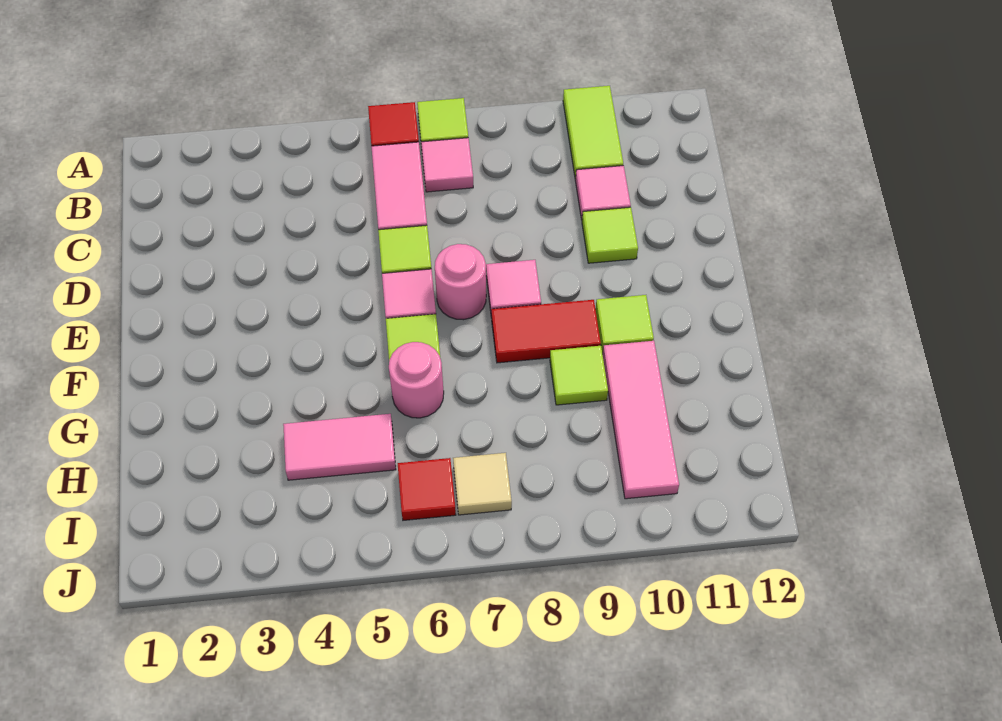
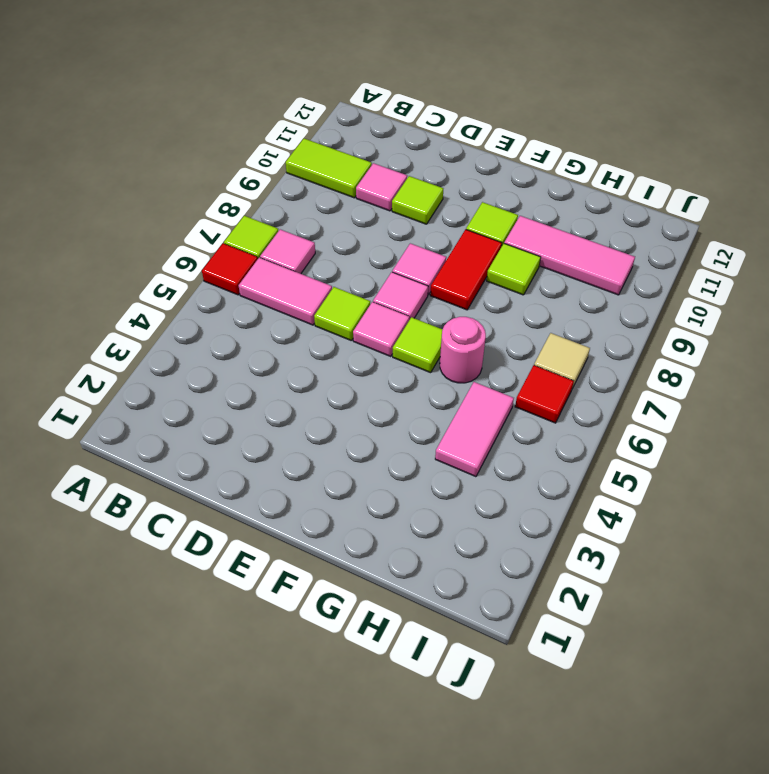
pink 1x1 round brick [435,244,486,320] -> pink 1x1 tile [373,272,428,320]

